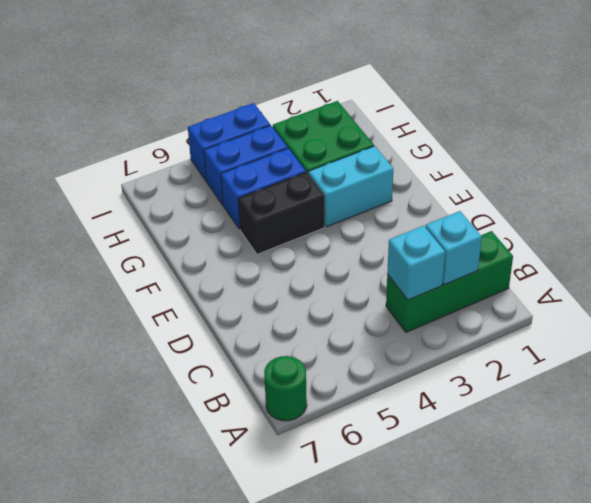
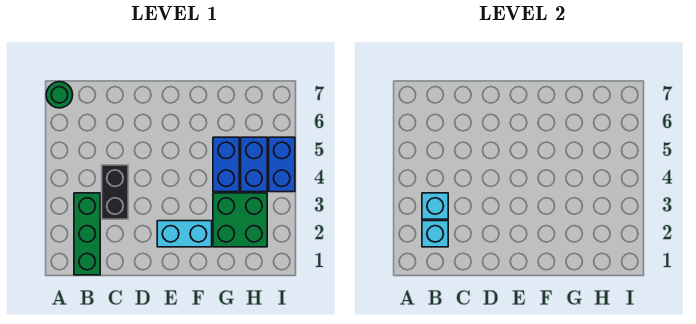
cyan 1x2 brick [308,146,393,227] -> cyan 1x2 brick turned to [157,221,212,247]
black 1x2 brick [238,172,325,254] -> black 1x2 brick moved to [102,165,128,219]

